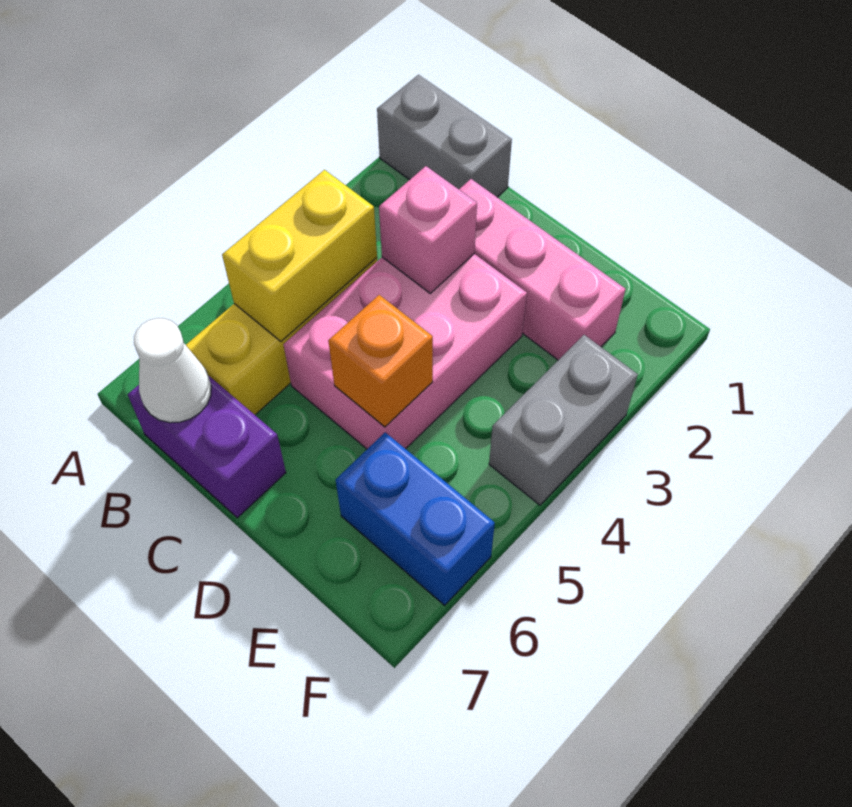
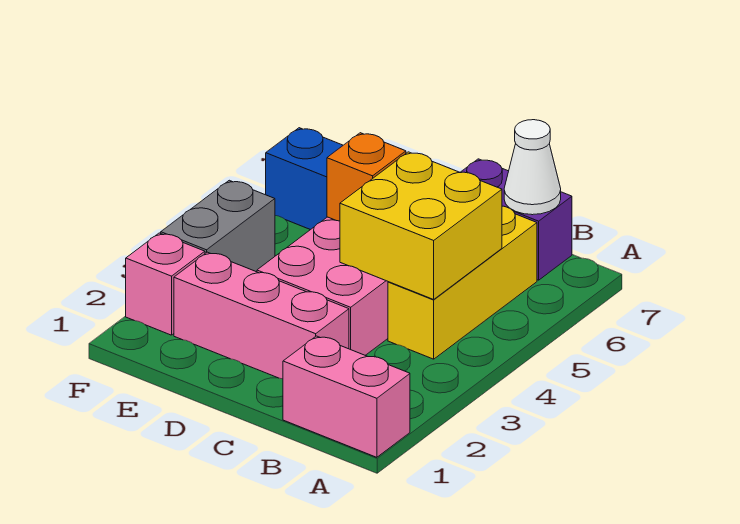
grey 1x2 brick [377,75,512,197] -> pink 1x2 brick [283,336,410,457]
yellow 1x2 brick [222,170,377,341] -> yellow 2x2 brick [340,152,502,299]
pink 1x1 brick [379,166,477,293] -> pink 1x1 brick moved to [126,233,205,335]

